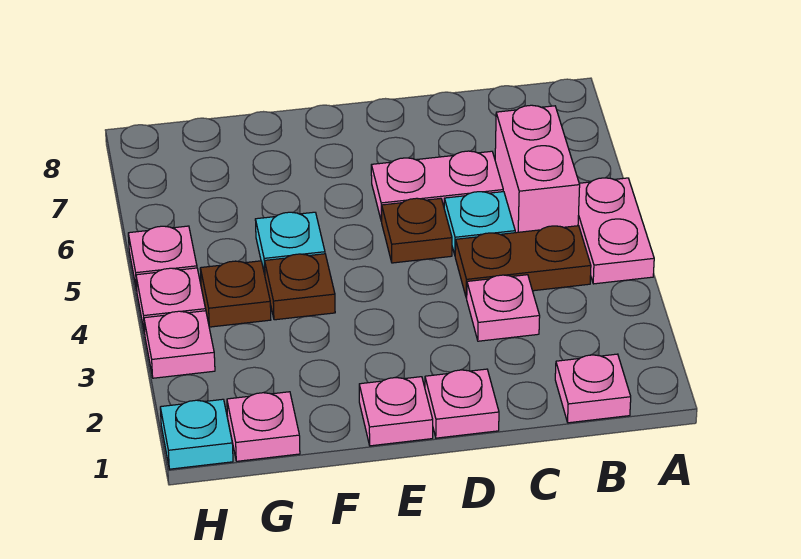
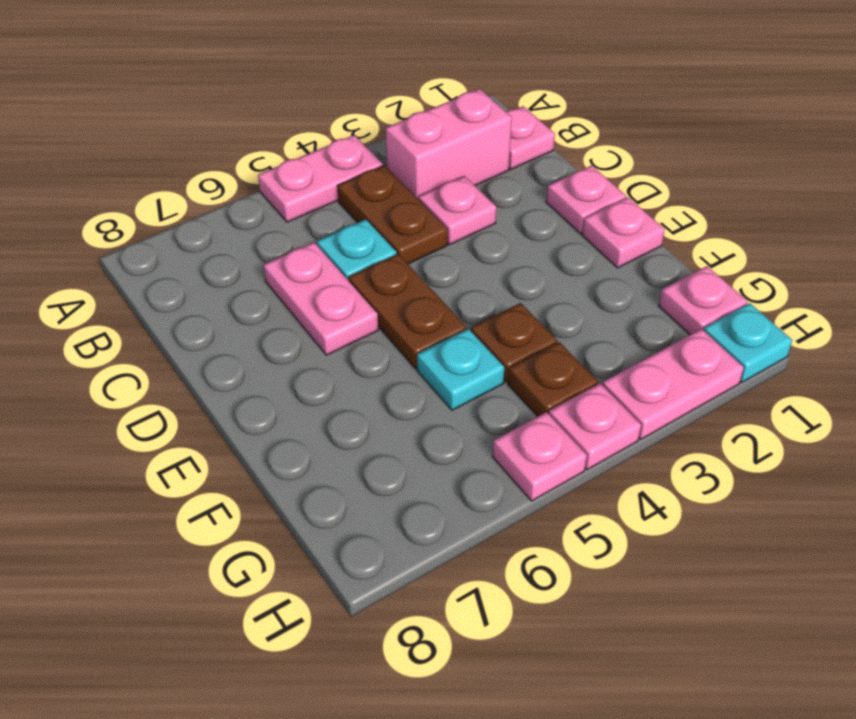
pink 1x2 brick [495,105,580,233] -> pink 1x2 brick moved to [386,89,512,199]
brown 1x1 plate [381,198,452,263] -> brown 1x2 plate [348,254,467,369]
pink 1x1 plate [144,311,215,378] -> pink 1x2 plate [602,329,744,439]

